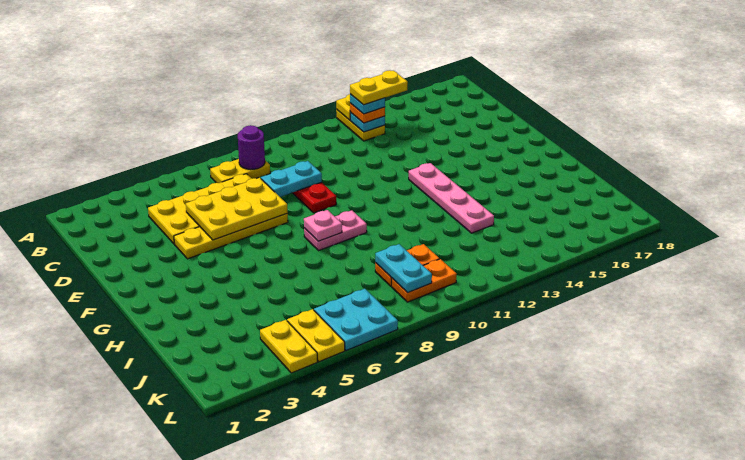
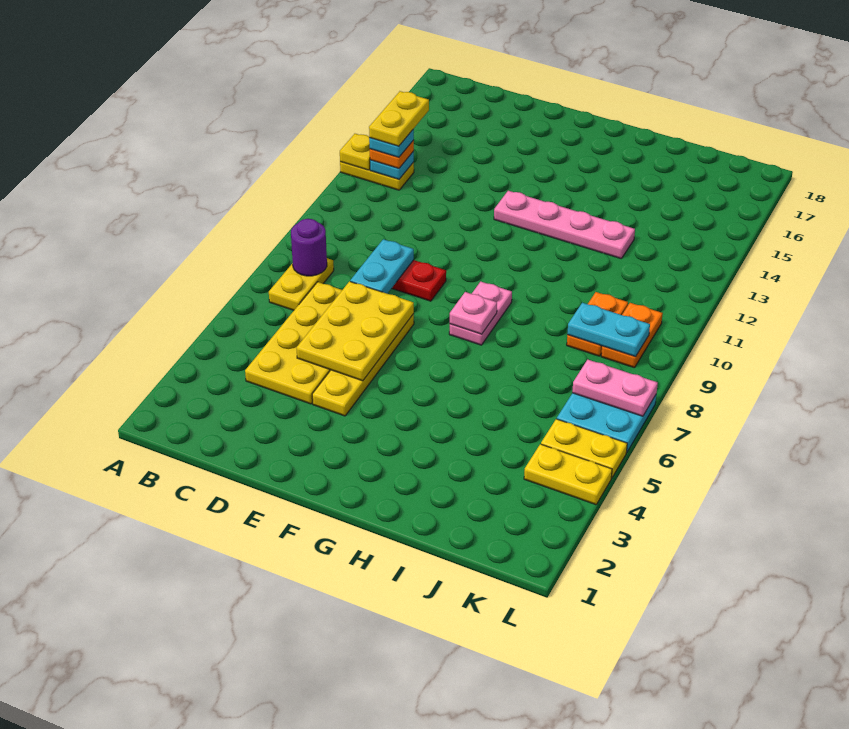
none -> pink 1x2 plate [572,360,658,416]

